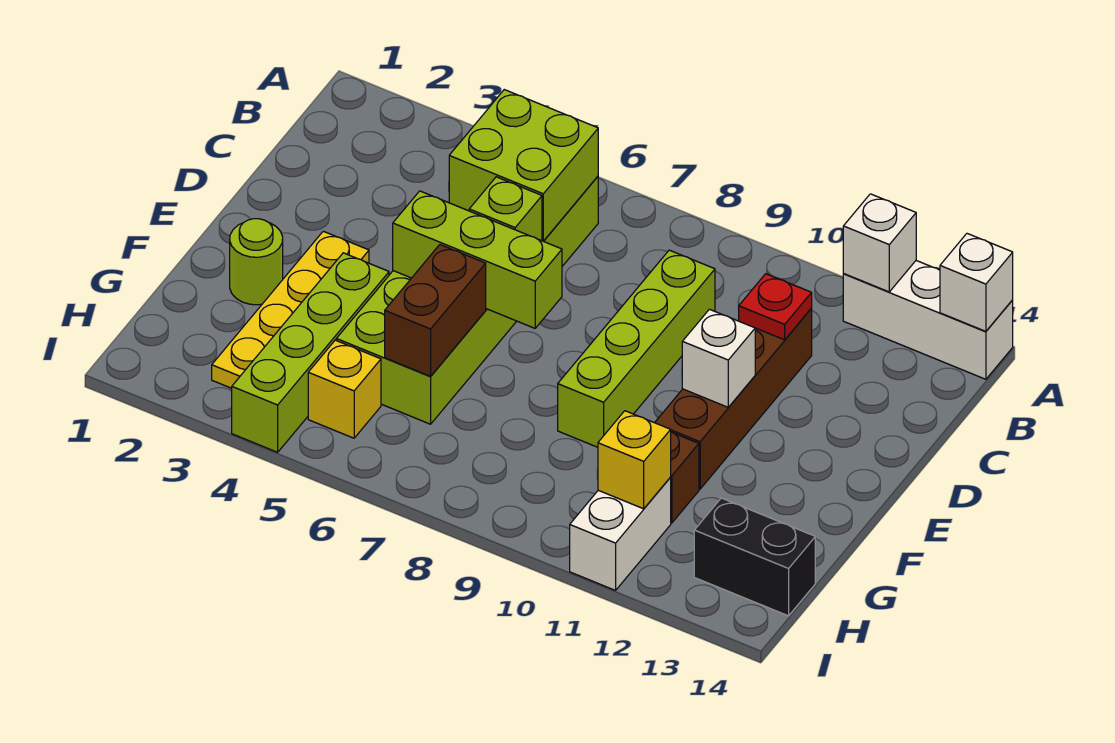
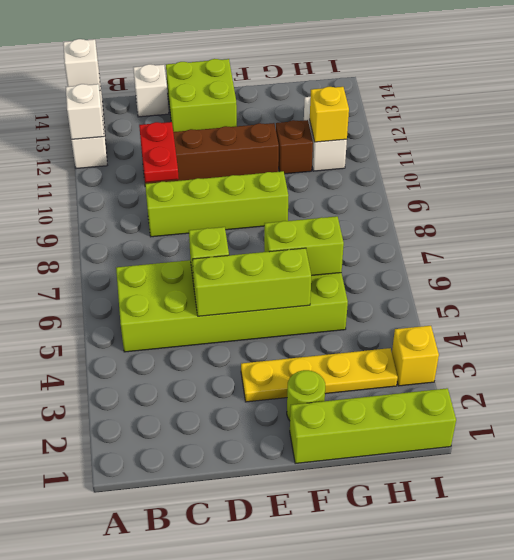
lime 2x2 brick [449,90,598,241] -> lime 2x2 brick moved to [166,59,237,132]
red 1x1 plate [739,274,812,340] -> red 1x2 plate [139,122,179,182]
lime 1x3 brick [392,191,562,328] -> lime 1x3 brick turned to [192,248,311,316]
white 1x1 brick [682,309,755,407] -> white 1x1 brick moved to [133,64,169,117]
lime 1x4 brick [232,253,389,452] -> lime 1x4 brick moved to [290,388,456,464]
brown 1x2 brick [385,245,486,376] -> lime 1x2 brick [264,216,344,276]
yellow 1x1 brick [308,340,381,438] -> yellow 1x1 brick moved to [392,326,439,386]
white 1x2 brick [570,478,671,590] -> white 1x2 brick turned to [304,97,347,171]
black 1x2 brick [694,498,815,616] -> none

